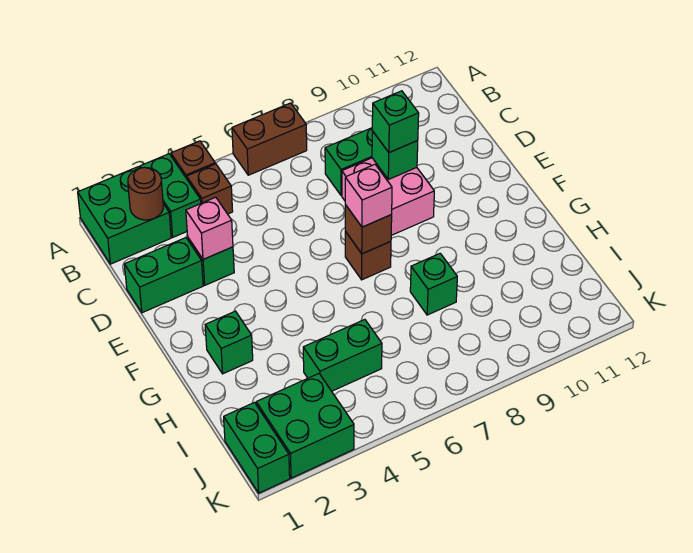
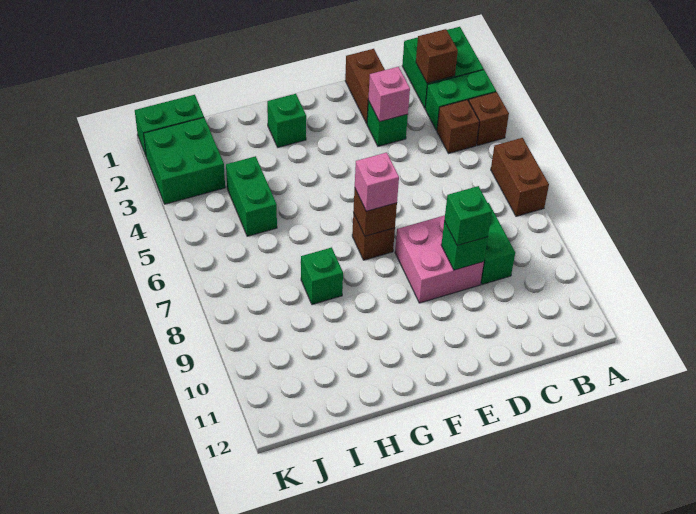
brown 1x1 round brick [128,167,163,220] -> brown 1x1 brick [416,29,458,83]
green 1x2 brick [124,238,203,313] -> brown 1x2 brick [345,49,385,124]

